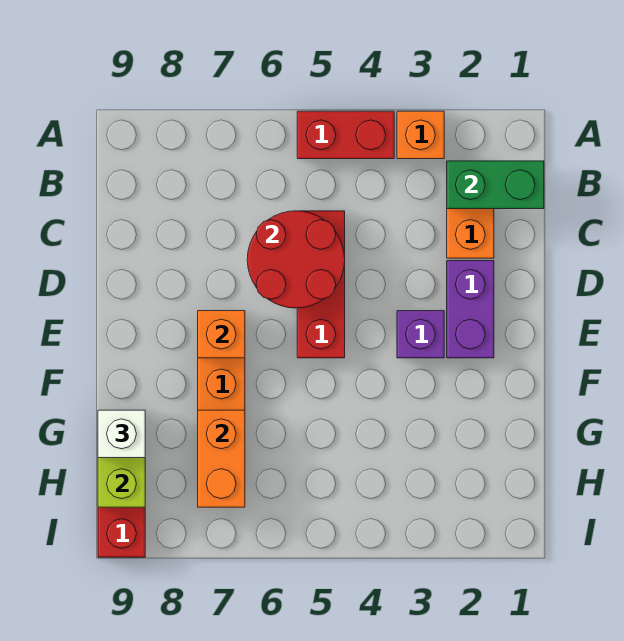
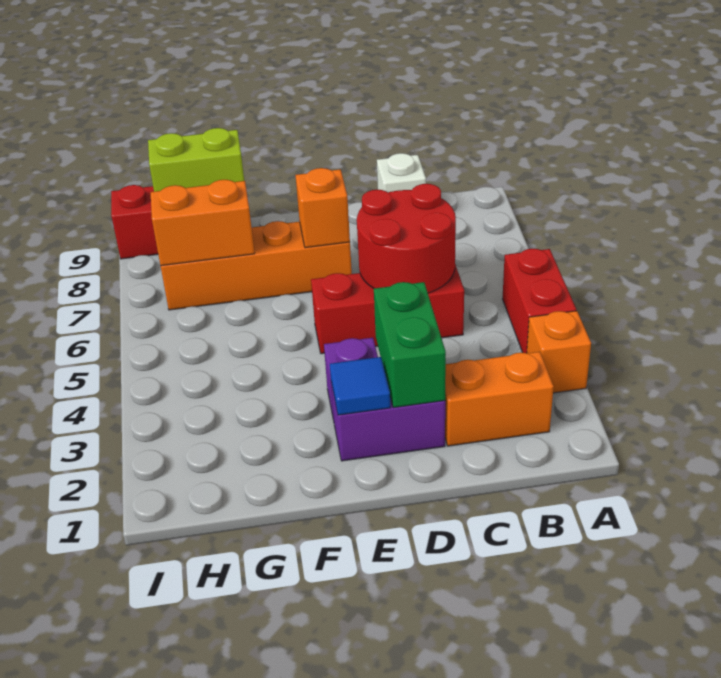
green 1x2 brick [447,161,544,209] -> green 1x2 brick moved to [374,282,446,408]
none -> blue 1x1 tile [330,357,390,415]
white 1x1 brick [98,410,145,458] -> white 1x1 brick moved to [377,153,426,192]

